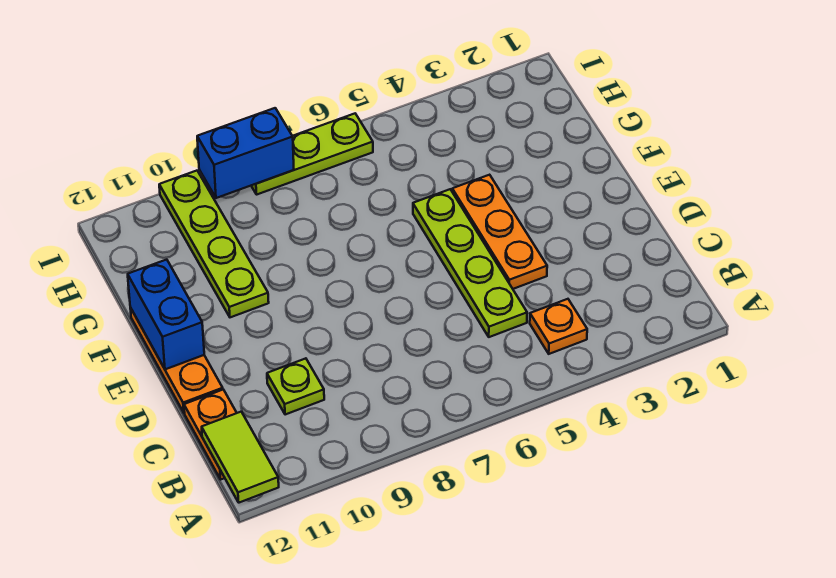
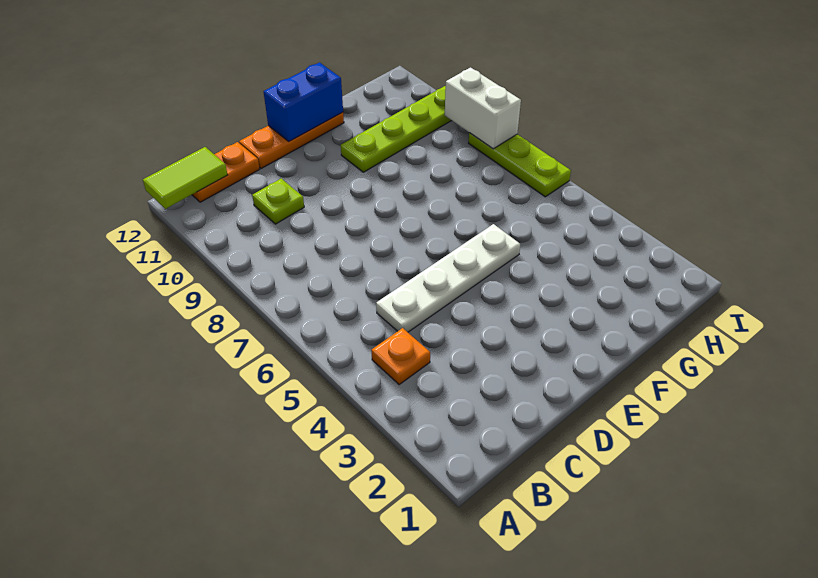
lime 1x4 plate [413,189,527,337] -> white 1x4 plate [376,224,520,332]
orange 1x3 plate [452,175,547,289] -> none
blue 1x2 brick [197,108,294,198] -> white 1x2 brick [445,68,521,149]

